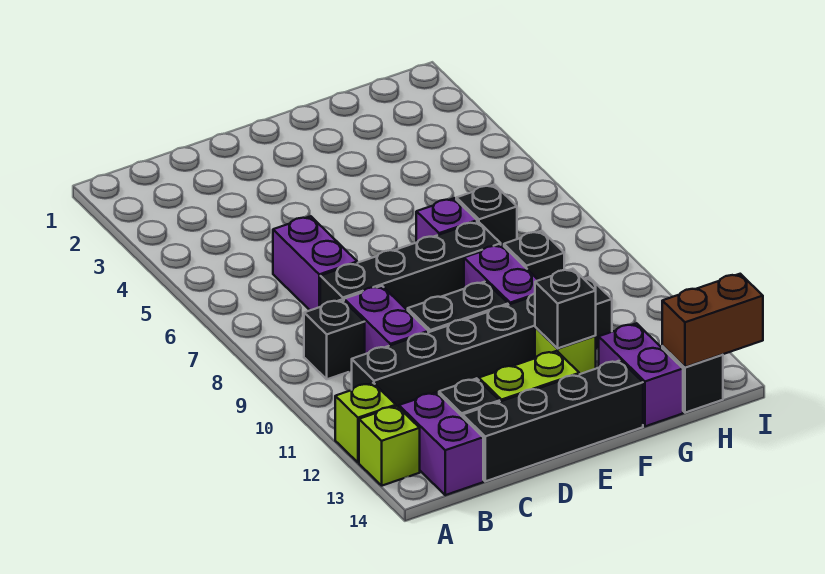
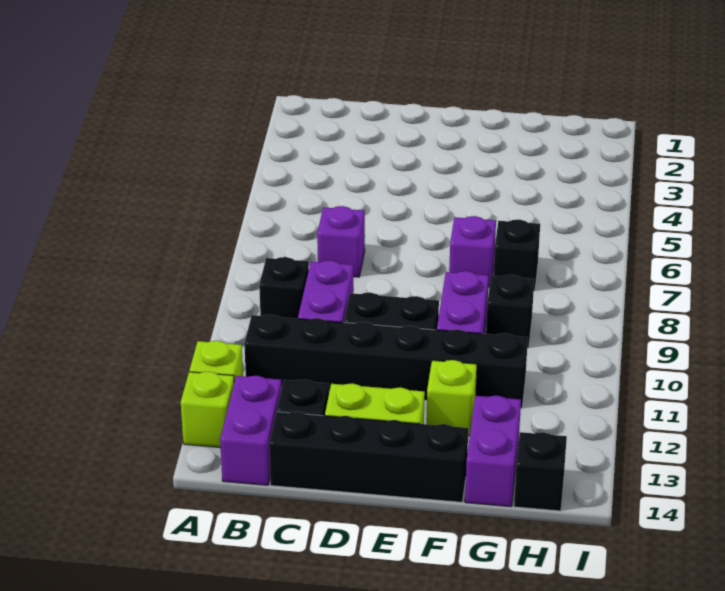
purple 1x2 brick [273,216,357,310] -> purple 1x1 brick [317,206,365,277]
black 1x4 brick [320,222,501,310] -> none
black 1x1 brick [535,269,596,349] -> none
brown 1x2 brick [662,274,763,367] -> none

